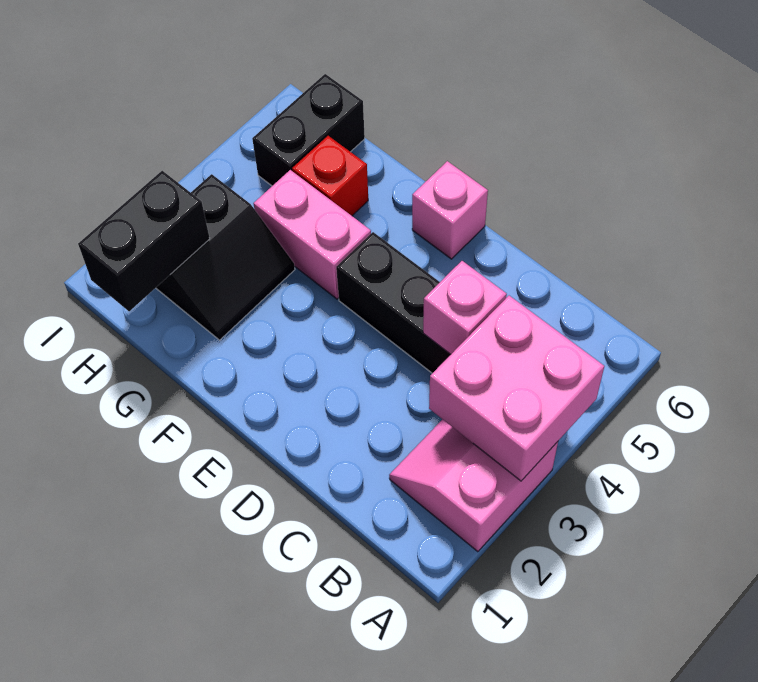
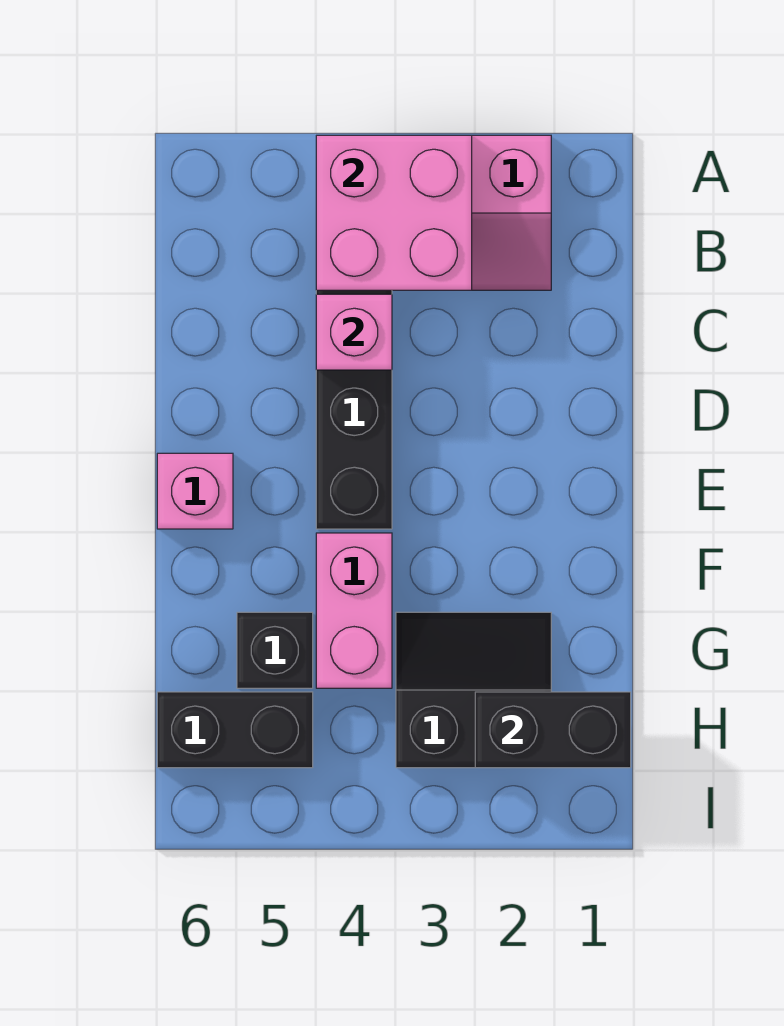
red 1x1 brick [292,136,368,216] -> black 1x1 brick [237,612,313,688]

